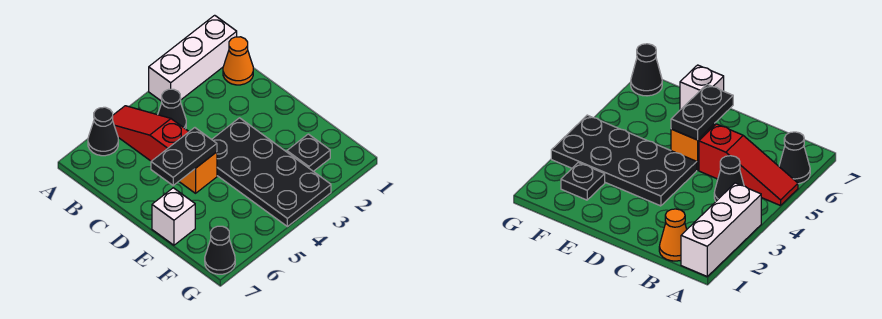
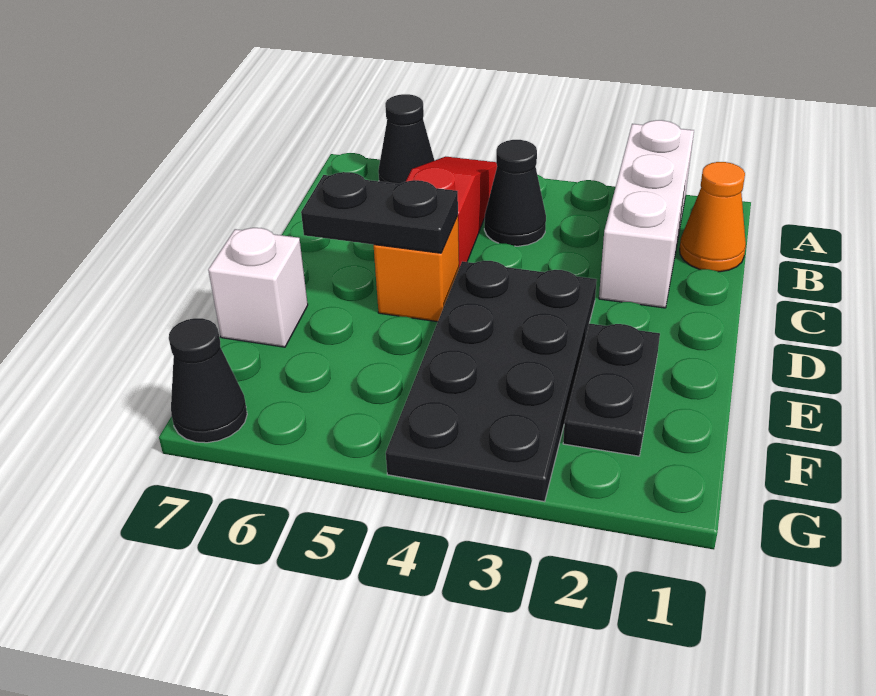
white 1x3 brick [149,15,237,101] -> white 1x3 brick turned to [599,120,694,308]
black 1x1 plate [287,134,330,171] -> black 1x2 plate [563,323,660,456]

